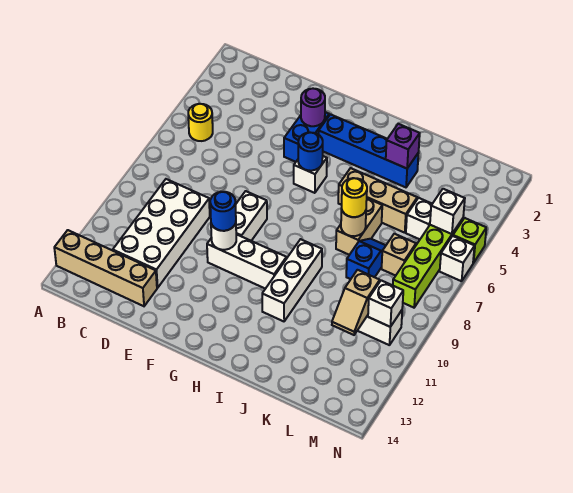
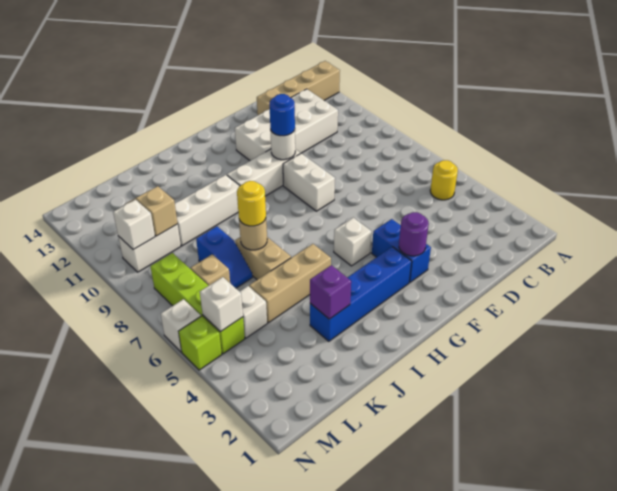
white 2x4 brick [113,179,210,288] -> white 2x4 brick turned to [235,89,338,161]
blue 1x1 round brick [298,133,323,171] -> none
white 1x3 brick [262,239,322,321] -> white 1x3 brick turned to [175,175,240,246]

